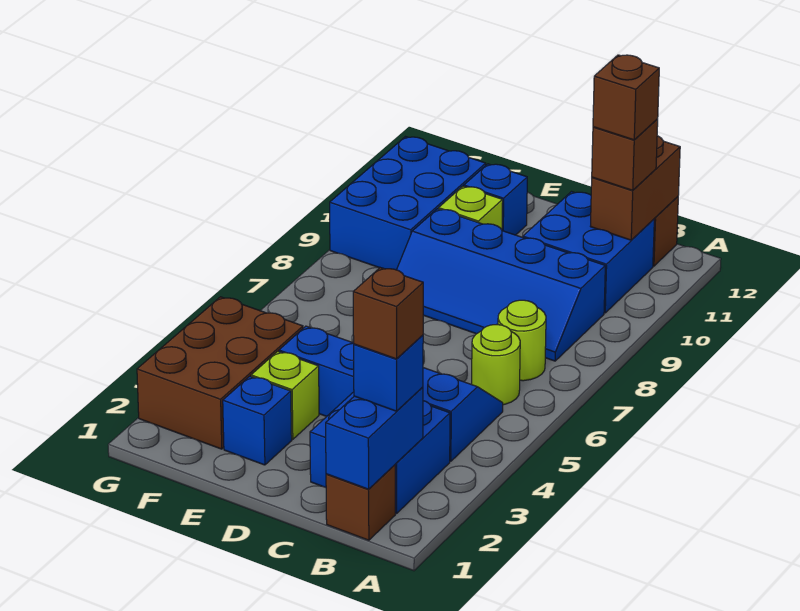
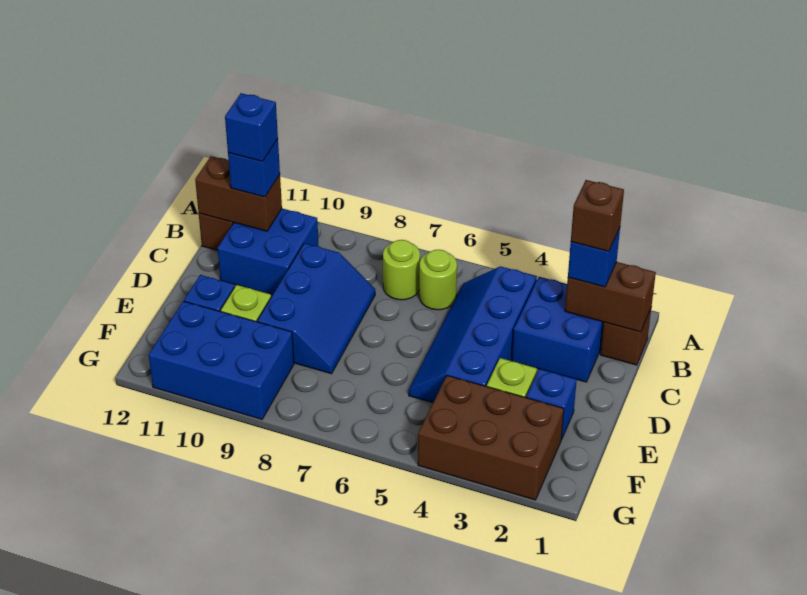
blue 1x2 brick [326,387,423,489] -> brown 1x2 brick [565,262,656,332]
blue 2x4 slope [397,209,605,361] -> blue 2x3 slope [257,243,375,374]
brown 1x1 brick [592,119,658,190] -> blue 1x1 brick [228,139,280,197]
brown 1x1 brick [593,55,659,140] -> blue 1x1 brick [225,93,278,161]

